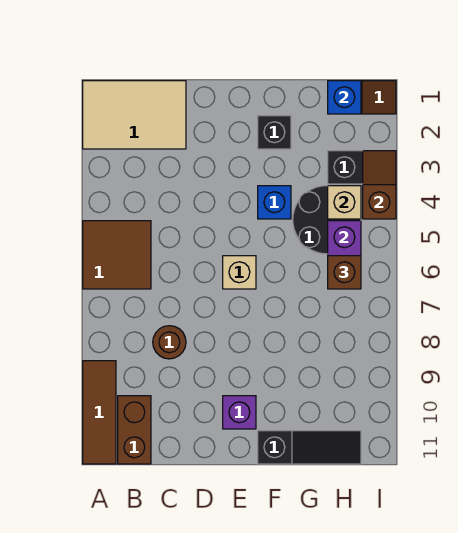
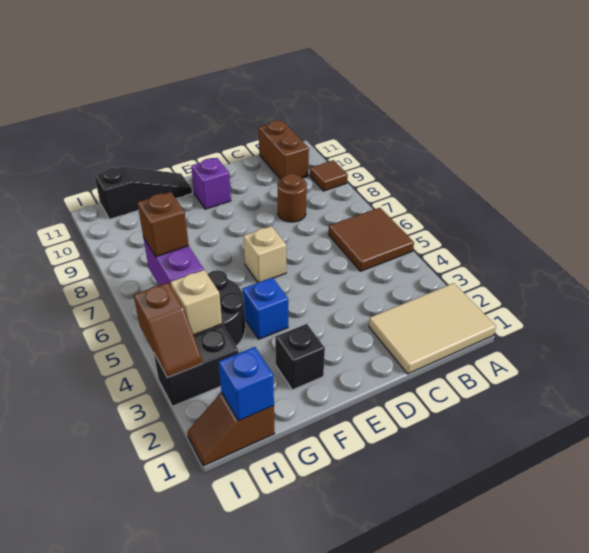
brown 1x3 tile [83,361,116,464] -> brown 1x1 tile [310,160,348,191]
black 1x3 slope [258,431,361,464] -> black 1x3 slope turned to [94,167,192,219]

